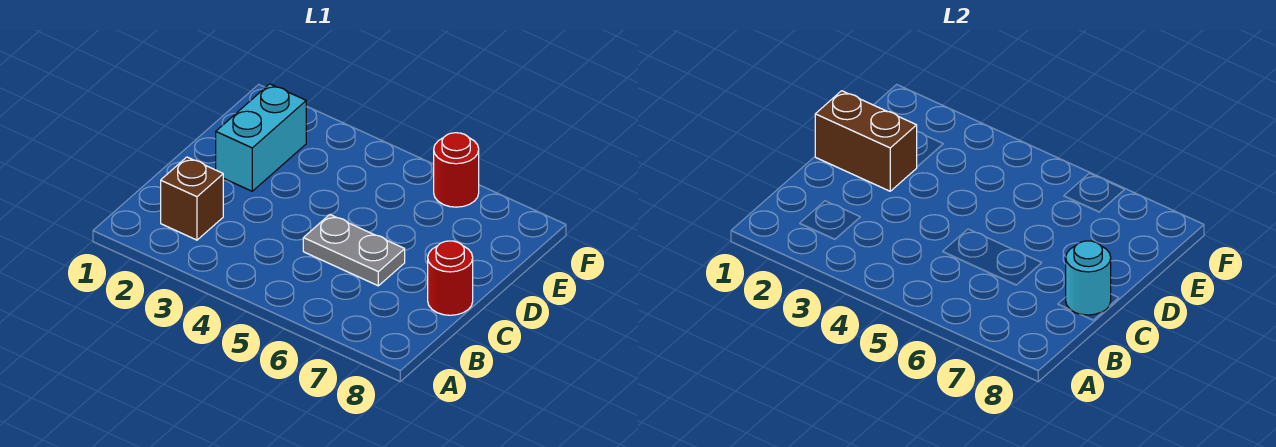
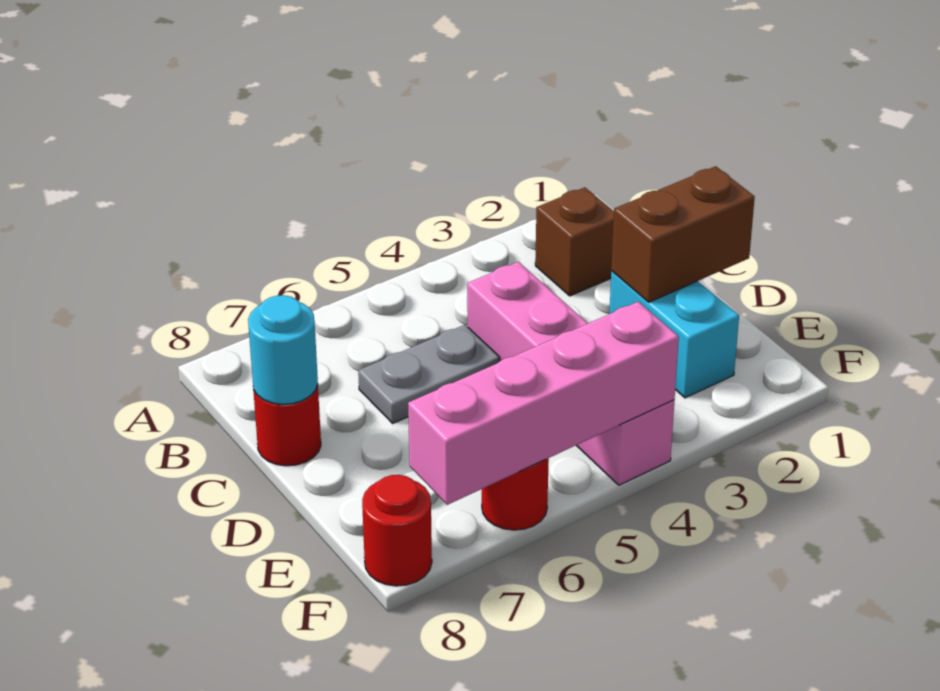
none -> pink 1x4 brick [467,262,674,485]
none -> pink 1x4 brick [408,302,679,505]
none -> red 1x1 round brick [362,475,432,586]

